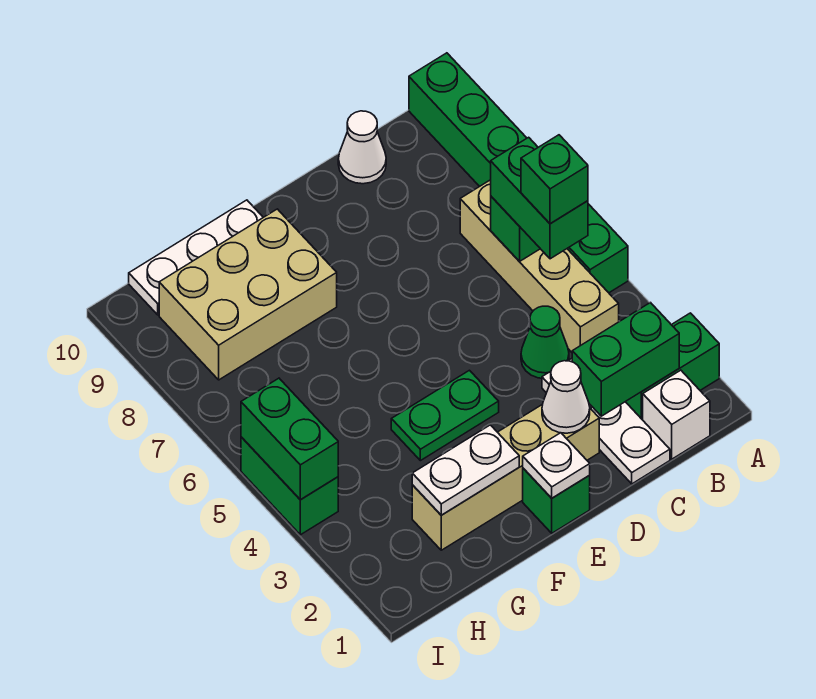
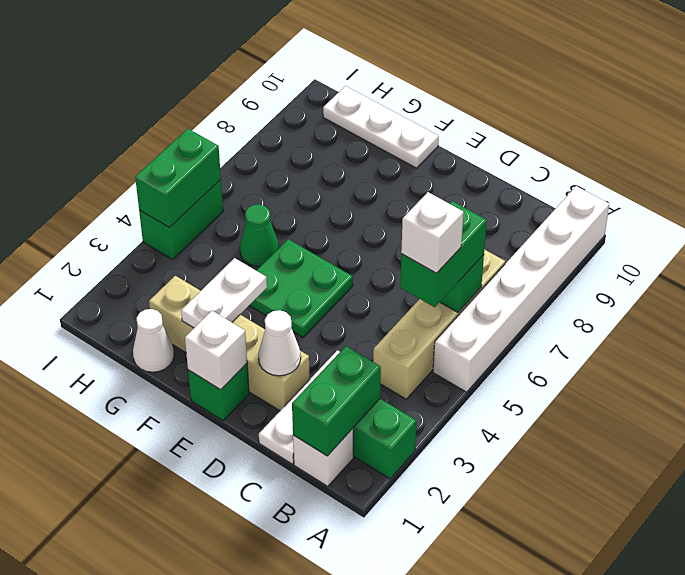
green 1x6 brick [409,53,628,293] -> white 1x6 brick [433,186,609,392]
green 1x2 brick [572,303,679,416] -> green 1x2 brick turned to [292,346,381,456]
green 1x1 brick [521,135,588,224] -> white 1x1 brick [401,192,464,273]
green 1x1 cone [521,306,569,378] -> green 1x1 cone moved to [240,204,279,266]
white 1x1 cone [338,111,386,184] -> white 1x1 cone moved to [133,309,174,372]
white 1x1 plate [523,433,590,498] -> white 1x1 brick [185,311,247,390]
green 1x2 plate [391,370,499,461] -> green 2x2 plate [249,239,353,337]
white 1x2 plate [412,425,519,515] -> white 1x2 plate turned to [181,258,267,328]
tan 2x3 brick [159,209,337,380] -> none

